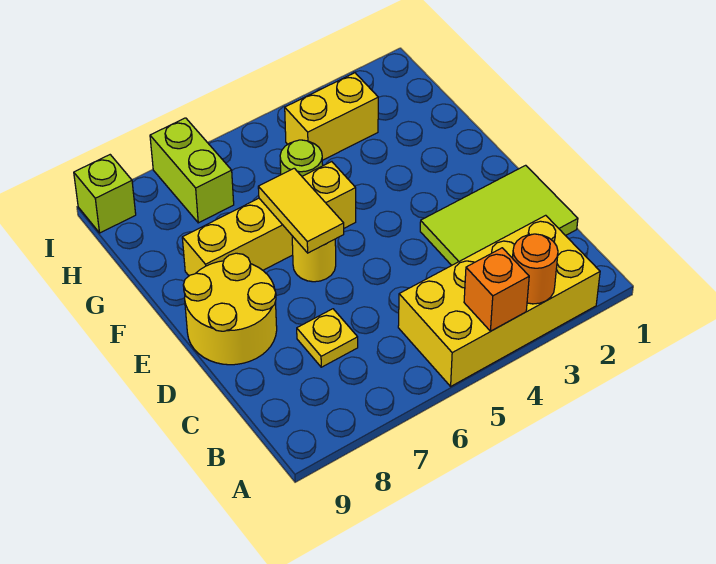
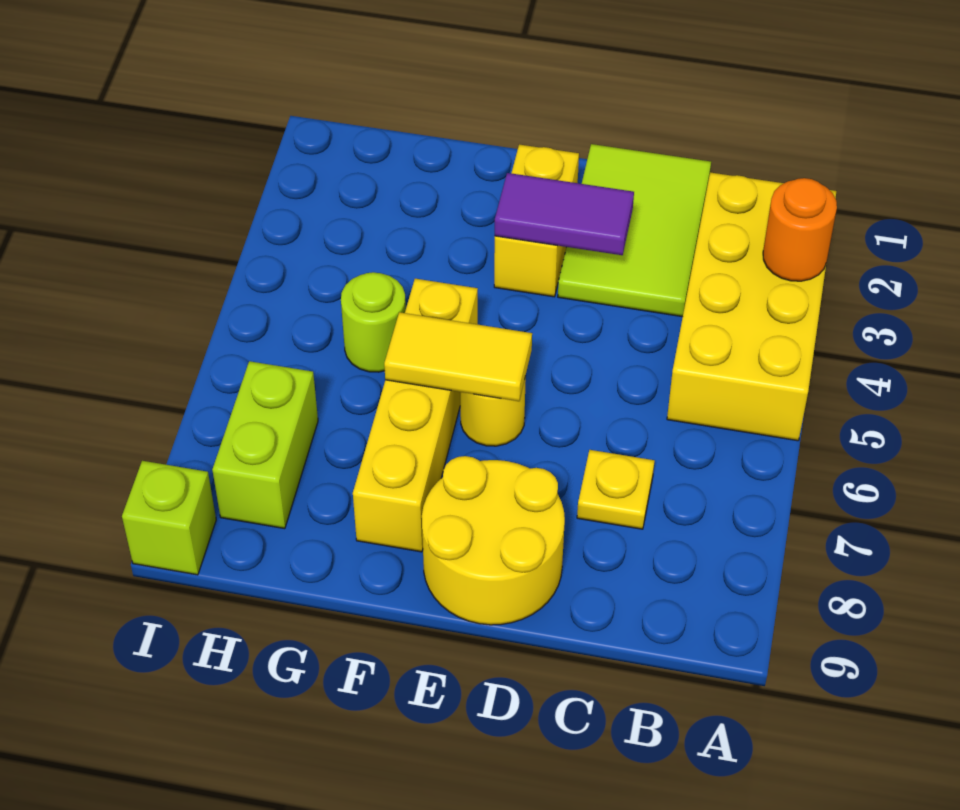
orange 1x1 brick [464,248,529,331] -> none
none -> purple 1x2 tile [495,173,634,255]
yellow 1x2 brick [285,73,378,160] -> yellow 1x2 brick moved to [494,144,579,297]
lime 1x2 brick [150,118,234,223] -> lime 1x2 brick turned to [212,361,318,529]

